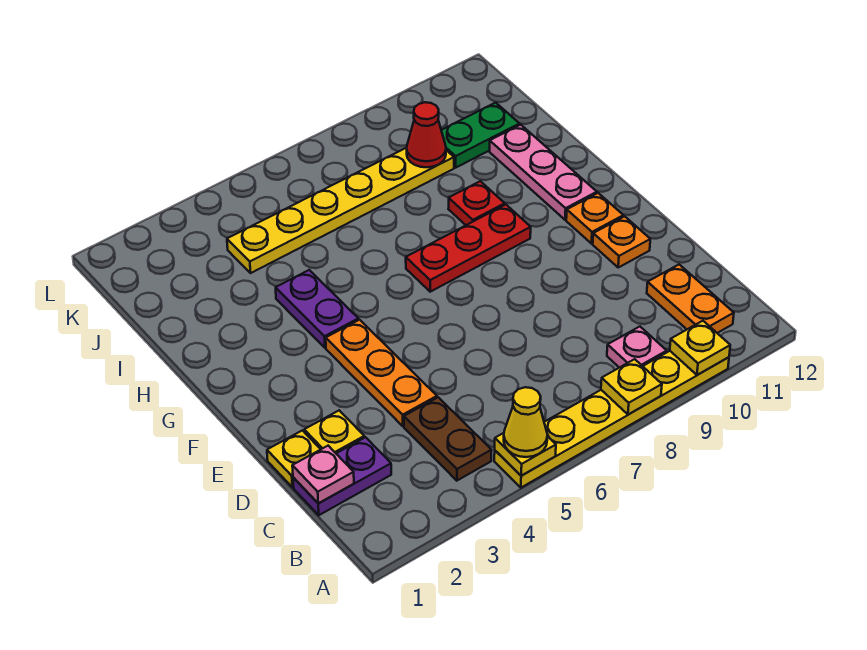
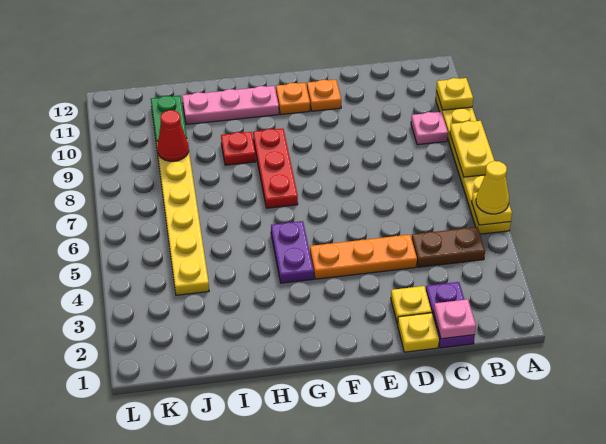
yellow 1x1 plate [601,359,662,415] -> yellow 1x2 plate [450,121,494,177]
orange 1x2 plate [647,265,734,333] -> none
purple 1x2 plate [276,270,358,348] -> purple 1x2 plate turned to [271,221,314,283]

